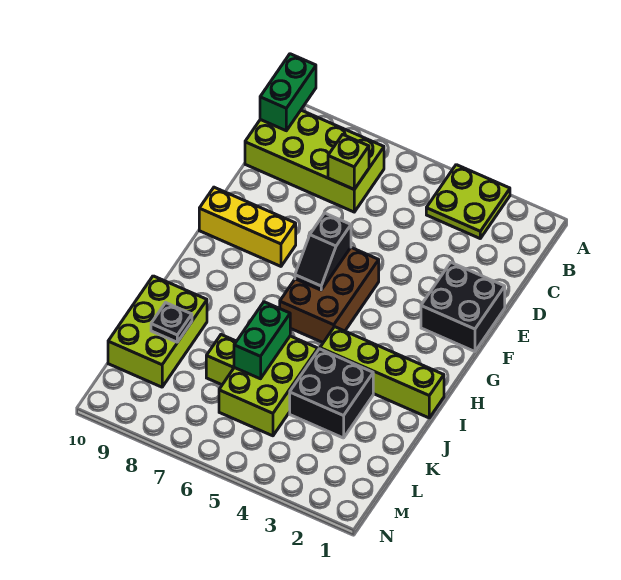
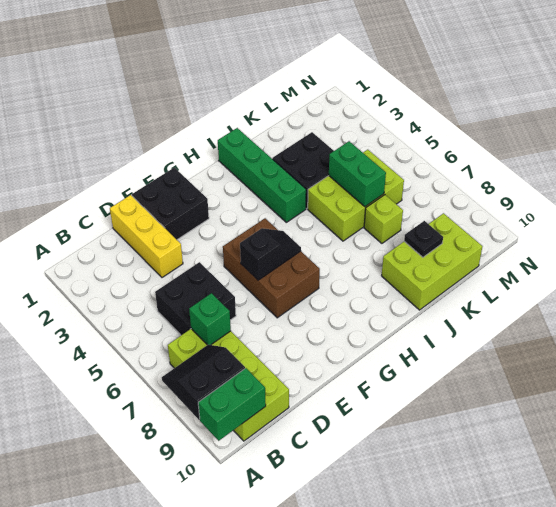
lime 2x2 plate [426,165,510,238] -> none
none -> black 2x2 slope [162,345,245,420]
none -> black 2x2 brick [155,262,236,335]
lime 1x1 brick [328,135,369,189] -> green 1x1 brick [189,293,231,345]
brown 2x3 brick [280,248,379,342] -> brown 2x3 brick turned to [223,218,320,318]
yellow 1x3 brick [199,187,296,266] -> yellow 1x3 brick moved to [110,195,183,278]
lime 1x4 brick [320,327,444,418] -> green 1x4 brick [218,128,306,222]
green 1x2 brick [234,302,290,379] -> green 1x2 brick turned to [329,141,386,206]

